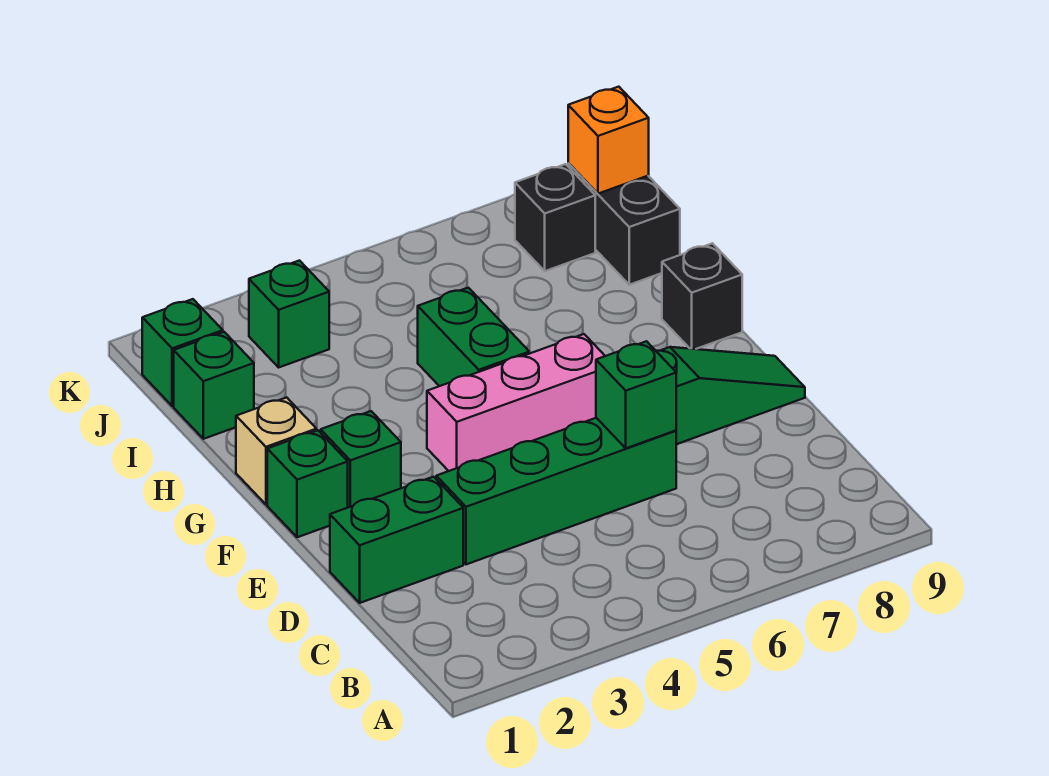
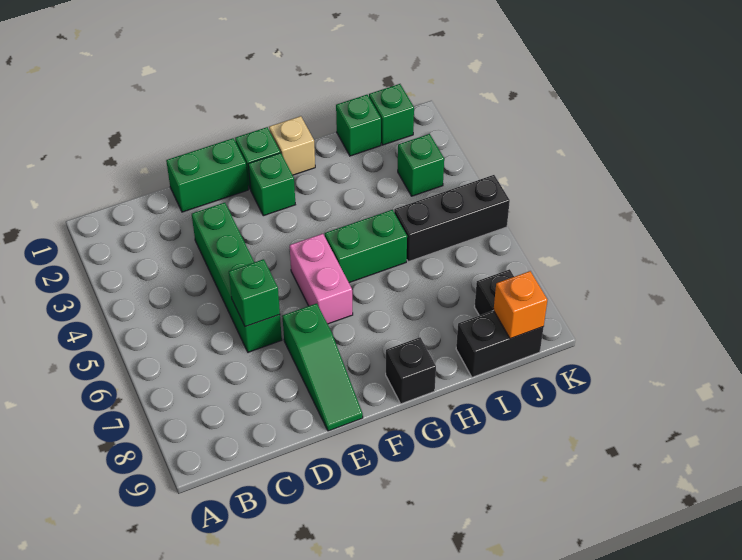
green 1x2 brick [330,477,463,603] -> green 1x2 brick turned to [166,138,248,212]
pink 1x3 brick [427,334,605,471] -> pink 1x2 brick [290,234,353,324]
none -> black 1x3 brick [394,175,510,262]

